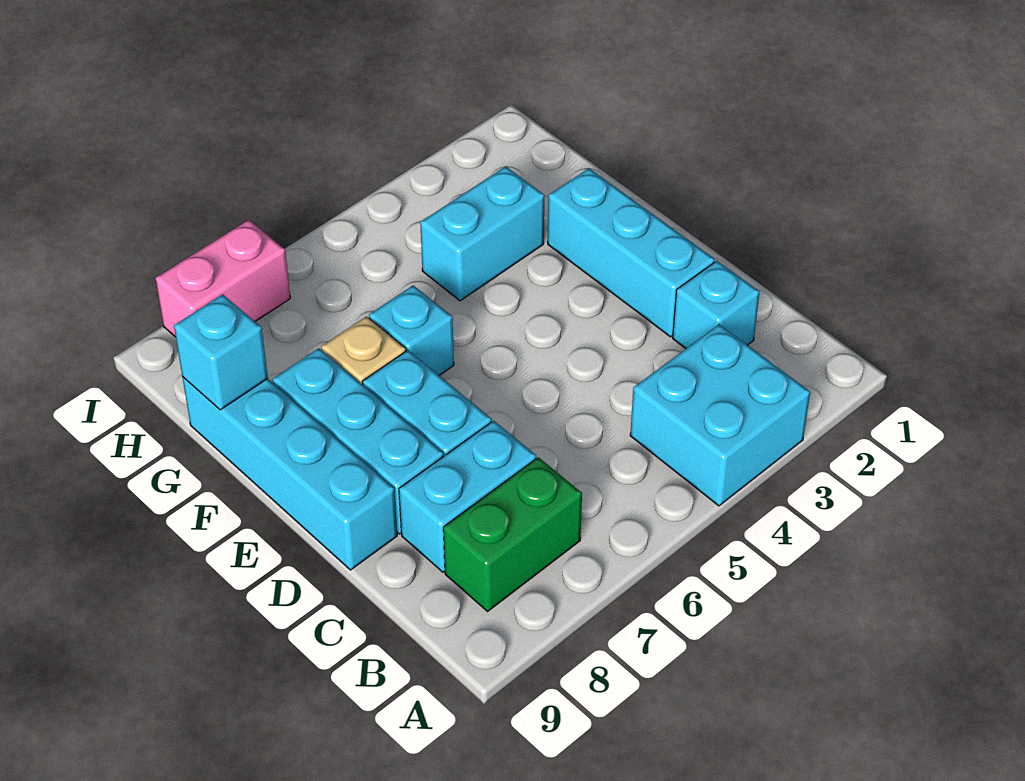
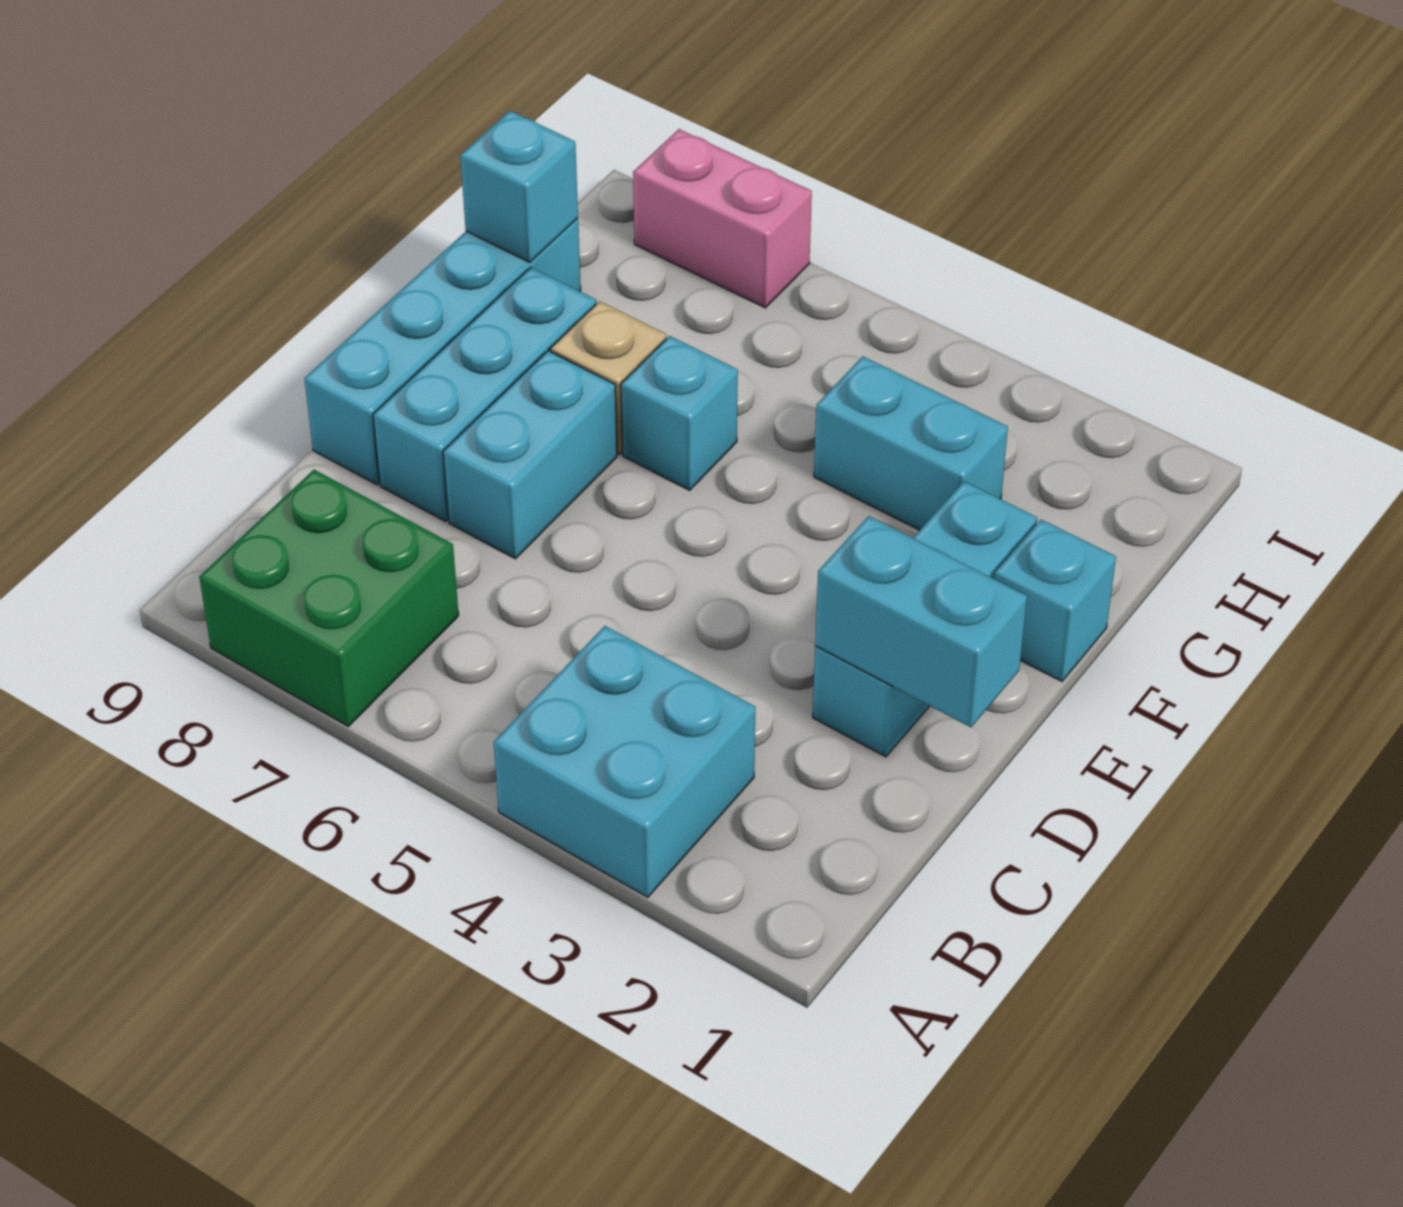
green 1x2 brick [443,457,582,611] -> green 2x2 brick [199,470,459,726]
cyan 1x1 brick [673,261,759,348] -> cyan 1x1 brick moved to [995,520,1116,681]
cyan 1x2 brick [399,421,536,572] -> cyan 1x2 brick moved to [815,516,1027,727]

